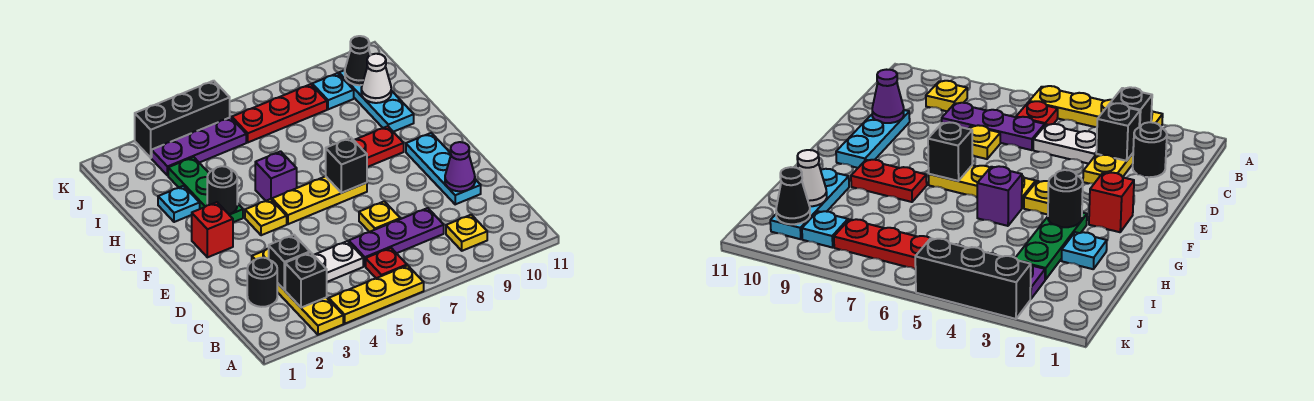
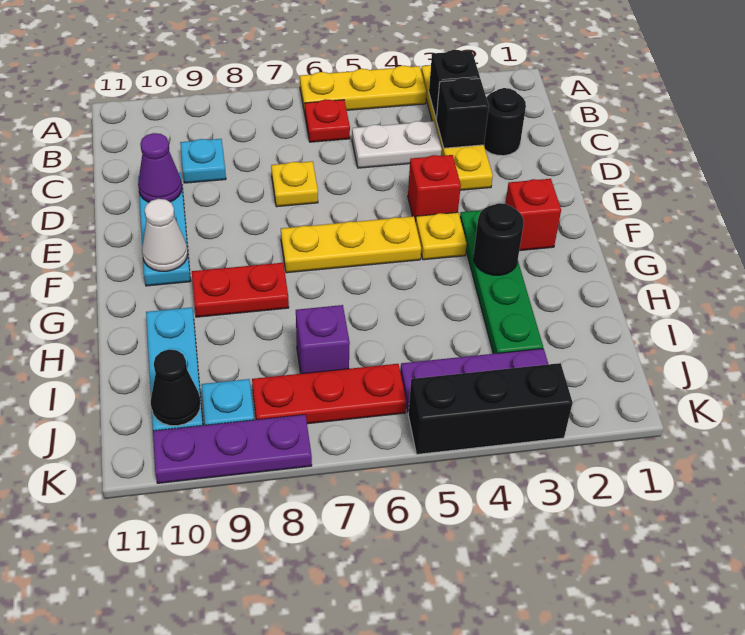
yellow 1x1 plate [446,215,487,251] -> none
purple 1x3 plate [349,208,444,266] -> purple 1x3 plate moved to [153,415,312,483]
none -> red 1x1 brick [408,155,461,222]
black 1x1 brick [326,138,367,193] -> none
green 1x3 plate [168,157,243,222] -> green 1x4 plate [460,210,543,354]
purple 1x1 brick [255,151,297,201] -> purple 1x1 brick moved to [296,305,350,374]
cyan 1x1 plate [158,186,200,222] -> cyan 1x1 plate moved to [180,139,226,183]
white 1x1 cone [361,54,391,103] -> white 1x1 cone moved to [142,199,188,271]

